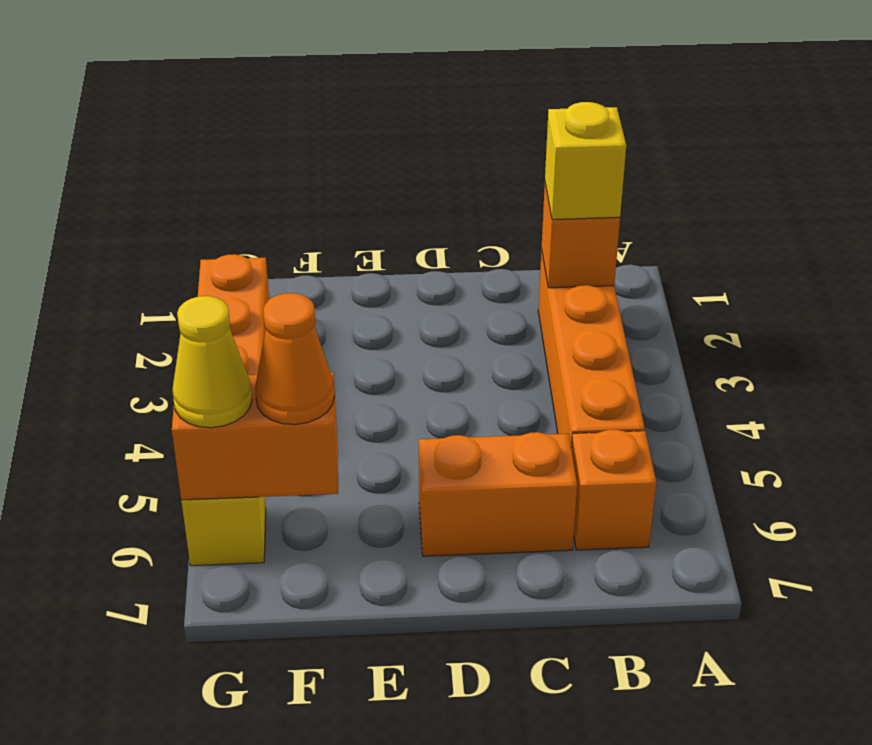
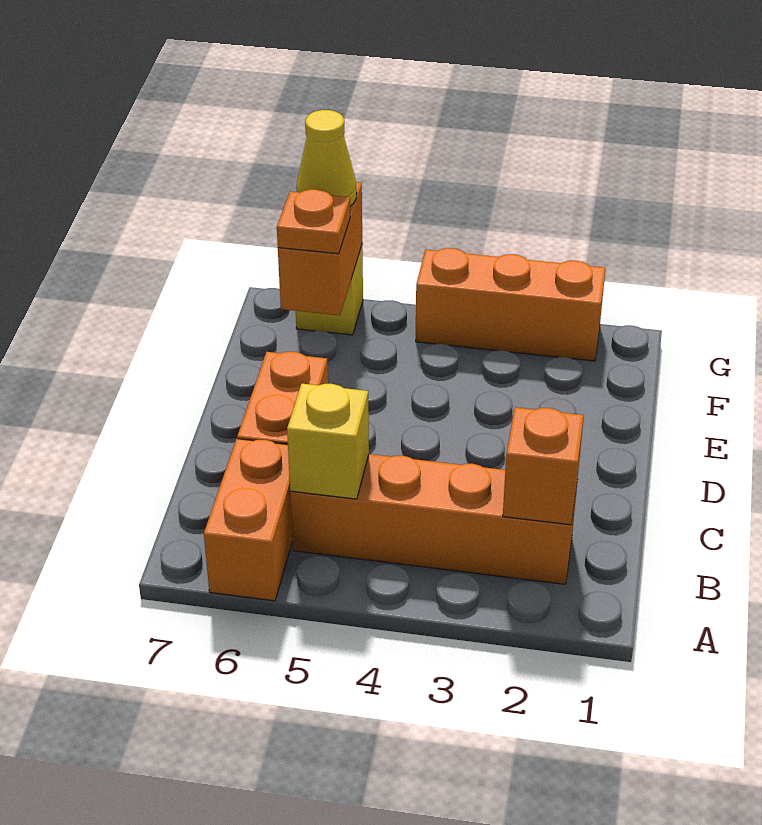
yellow 1x1 brick [545,102,626,220] -> yellow 1x1 brick moved to [287,384,369,499]
orange 1x1 brick [571,429,656,550] -> orange 1x2 brick [204,439,293,601]
orange 1x1 cone [255,293,334,425] -> orange 1x1 plate [277,189,350,254]

